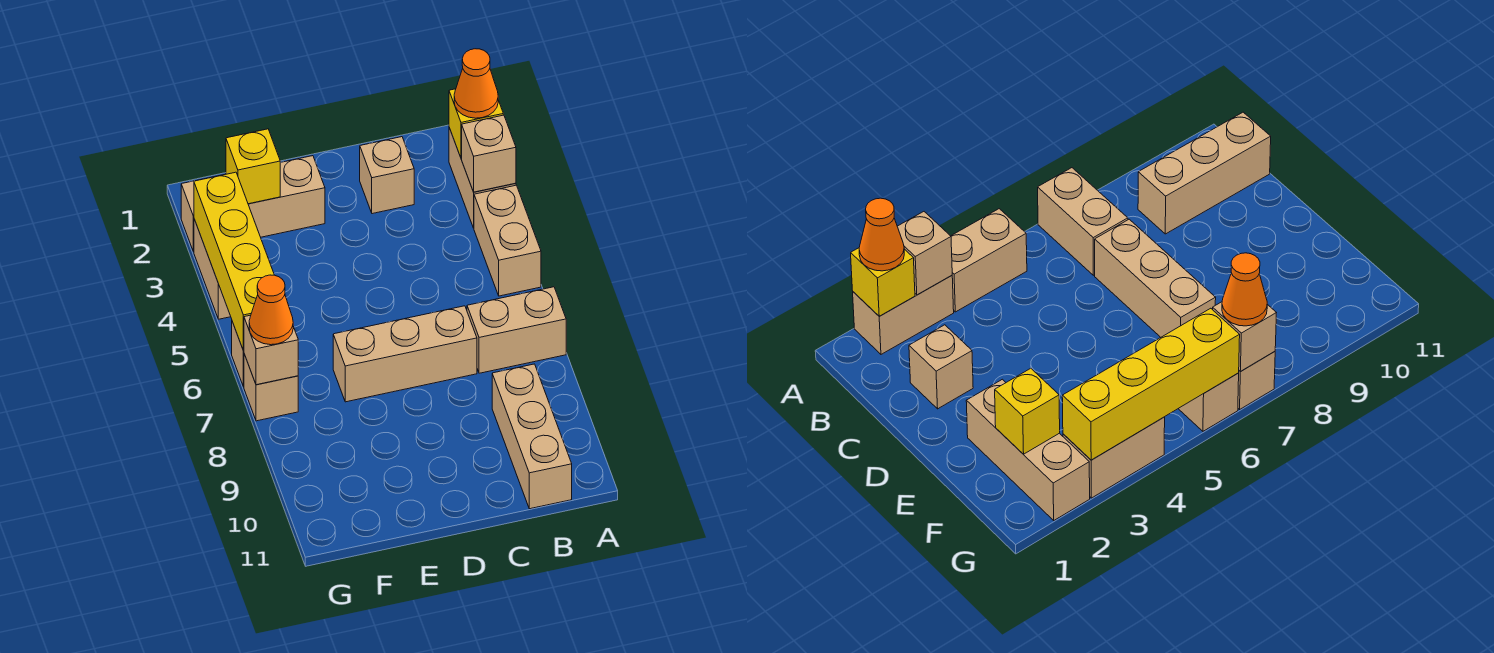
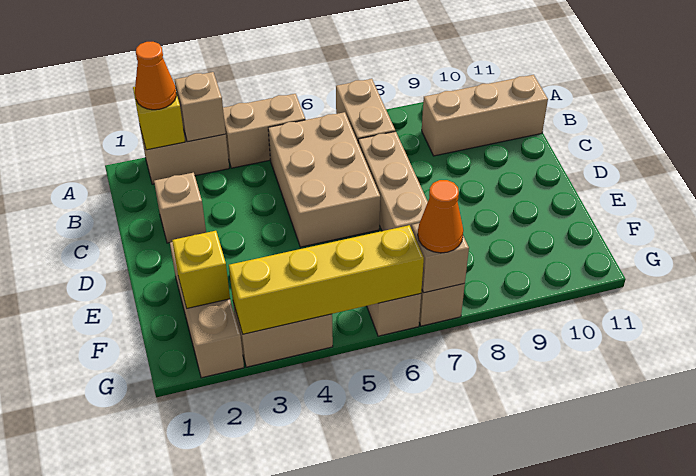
none -> tan 2x3 brick [268,112,380,247]

